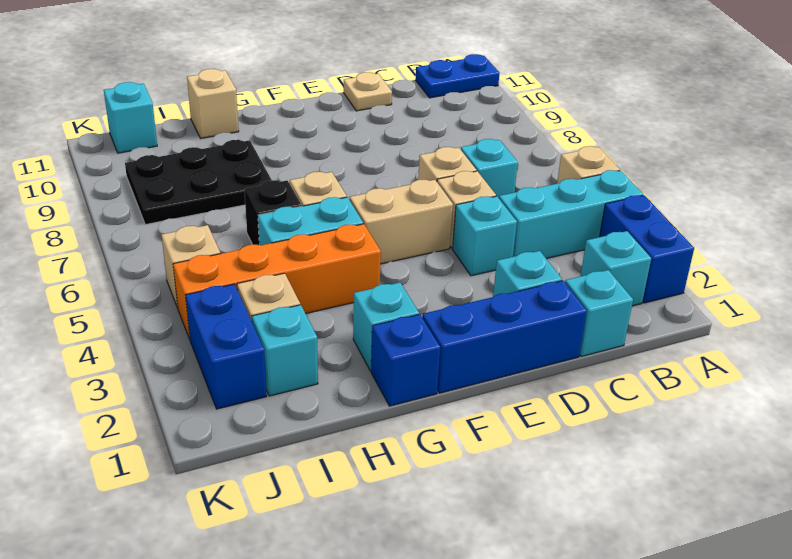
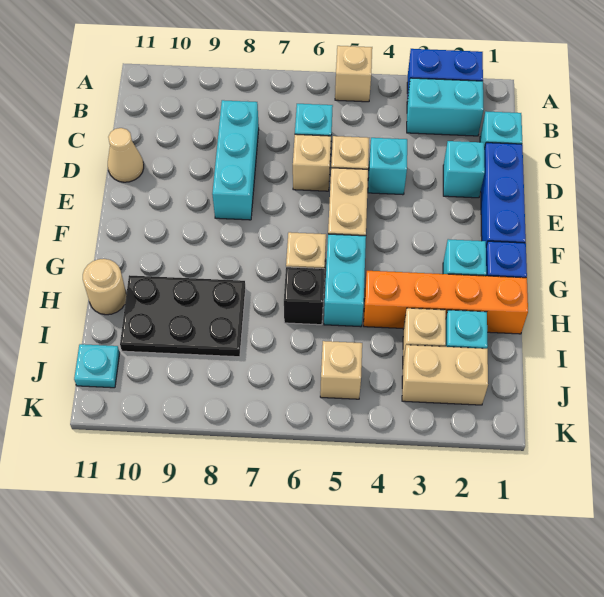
cyan 1x3 brick [499,170,643,259] -> cyan 1x3 brick moved to [212,100,259,220]
blue 1x2 plate [416,54,500,98] -> none
cyan 1x1 brick [581,231,651,306] -> cyan 1x2 brick [407,78,484,136]
tan 1x1 plate [344,72,392,111] -> tan 1x1 cone [108,128,144,182]
orange 1x4 brick [173,224,381,339] -> orange 1x4 brick turned to [364,271,528,334]
black 2x3 plate [125,140,272,225] -> black 2x3 plate turned to [120,275,246,357]
tan 1x1 brick [187,69,239,138] -> tan 1x1 round brick [83,259,126,315]
blue 1x2 brick [186,284,267,409] -> tan 1x2 brick [402,345,488,405]
cyan 1x1 brick [104,82,157,153] -> cyan 1x1 plate [74,344,120,388]

